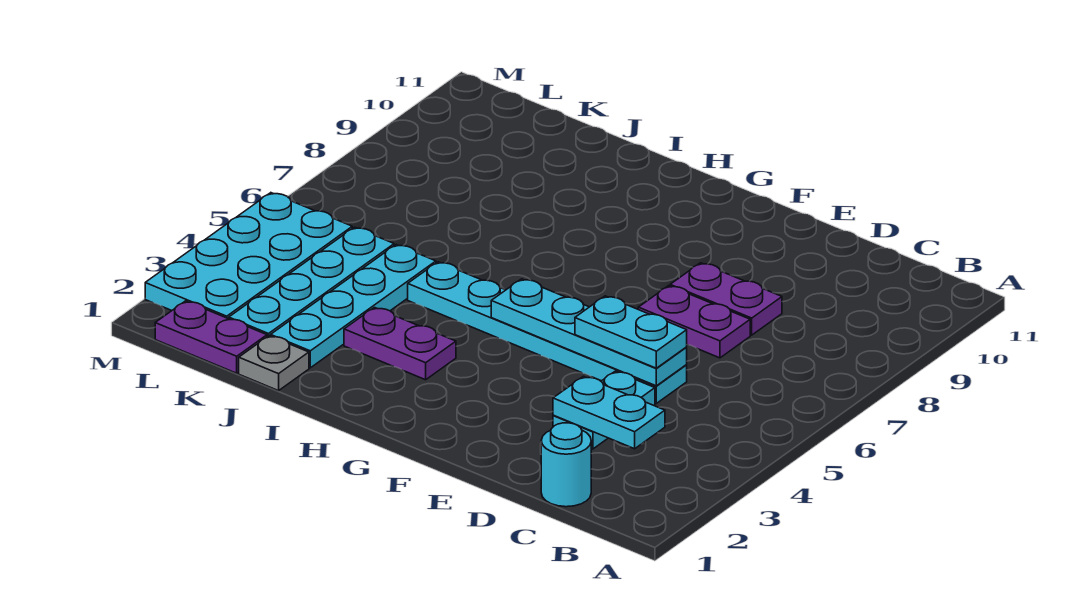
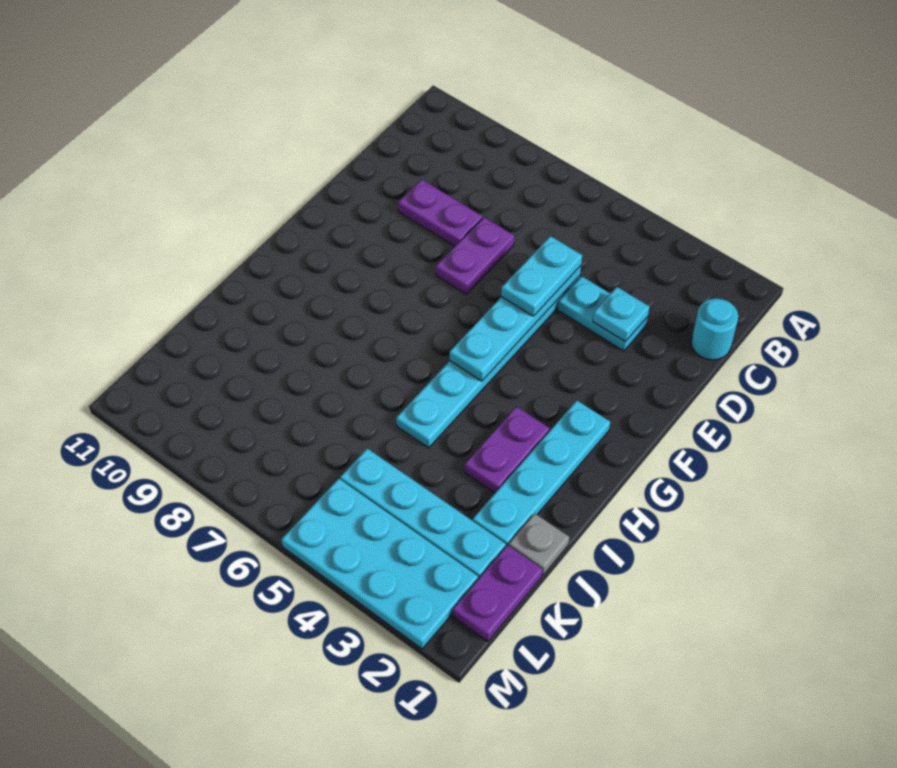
cyan 1x2 plate [553,376,665,449] -> cyan 1x1 plate [593,287,649,342]
purple 1x2 plate [670,263,782,335] -> purple 1x2 plate turned to [398,179,483,246]
cyan 1x4 plate [271,245,436,368] -> cyan 1x4 plate turned to [473,401,610,546]

